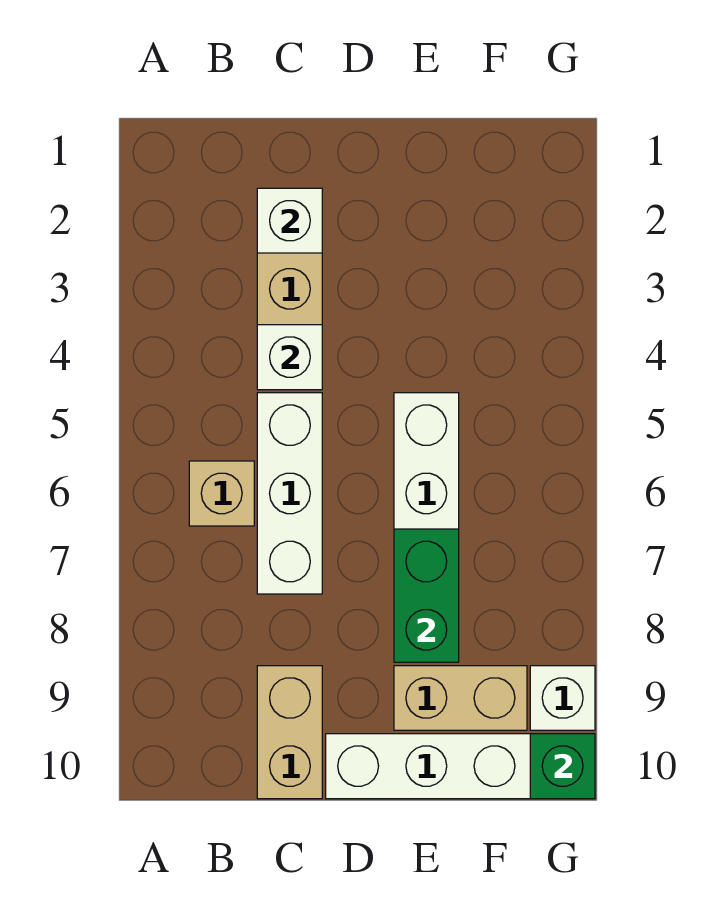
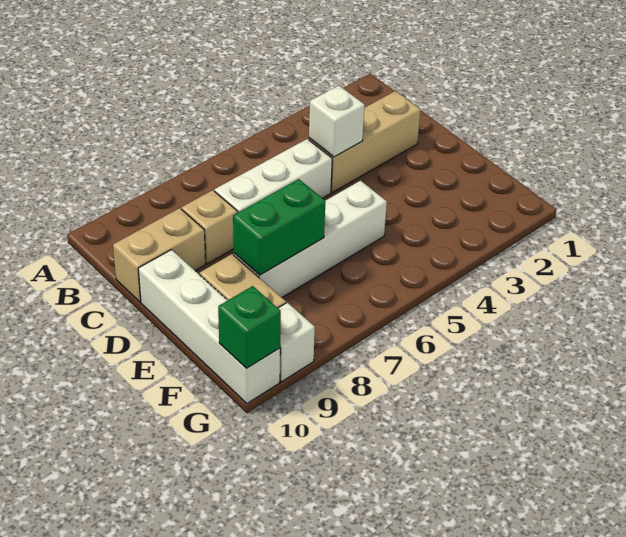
tan 1x1 brick [189,461,254,526] -> tan 1x1 brick moved to [181,190,238,264]
white 1x1 brick [257,188,322,253] -> none

